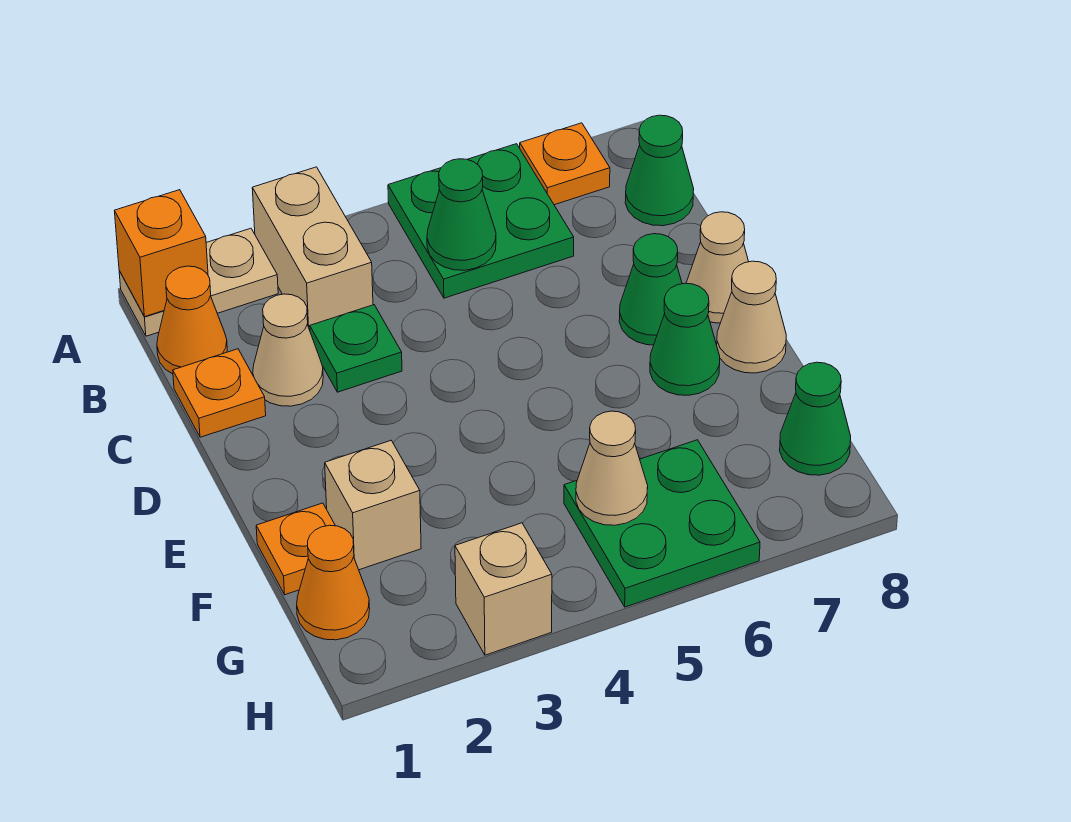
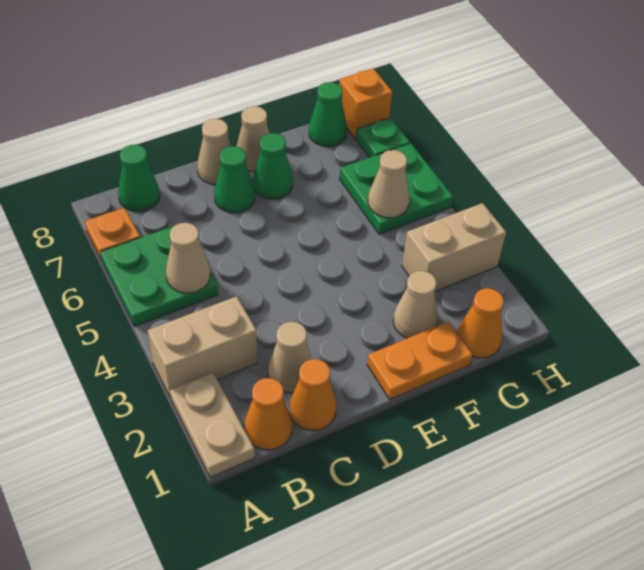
orange 1x1 brick [115,190,208,317] -> orange 1x1 brick moved to [339,68,392,139]
green 1x1 cone [427,159,496,270] -> tan 1x1 cone [166,223,210,293]
orange 1x1 plate [173,349,266,437] -> orange 1x1 cone [290,359,336,430]
green 1x1 plate [310,305,402,392] -> green 1x1 plate moved to [356,118,410,158]
orange 1x1 plate [256,503,335,595] -> orange 1x2 plate [367,321,472,399]
tan 1x1 brick [325,441,421,570] -> tan 1x1 cone [393,271,438,338]
tan 1x1 brick [455,523,552,655] -> tan 1x2 brick [402,203,506,292]

